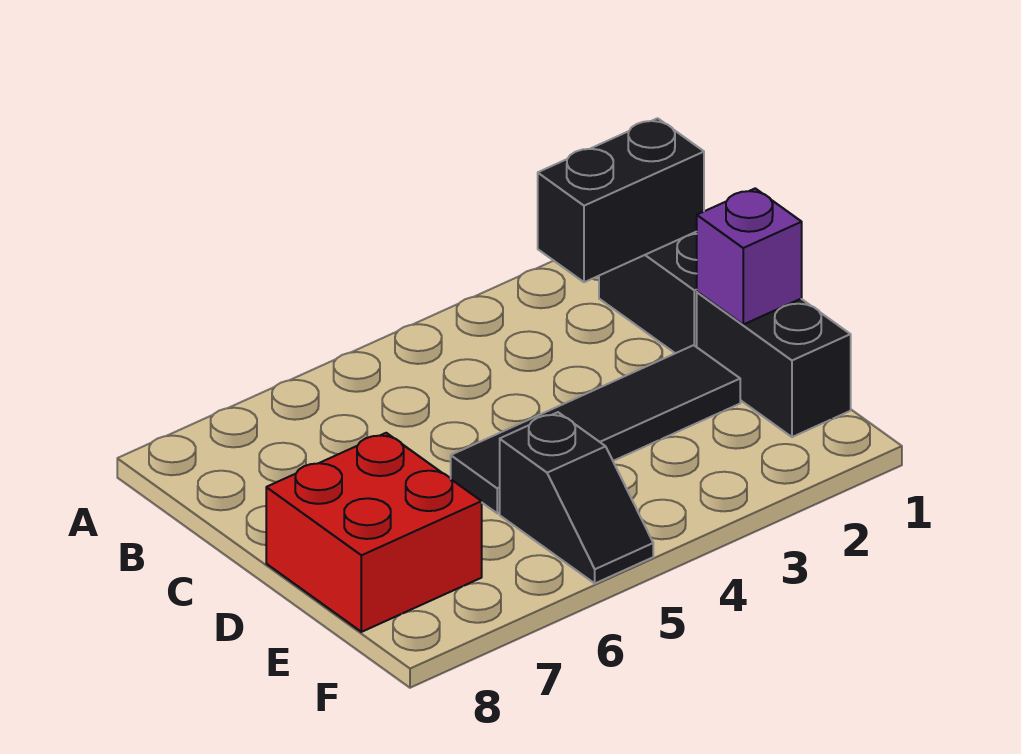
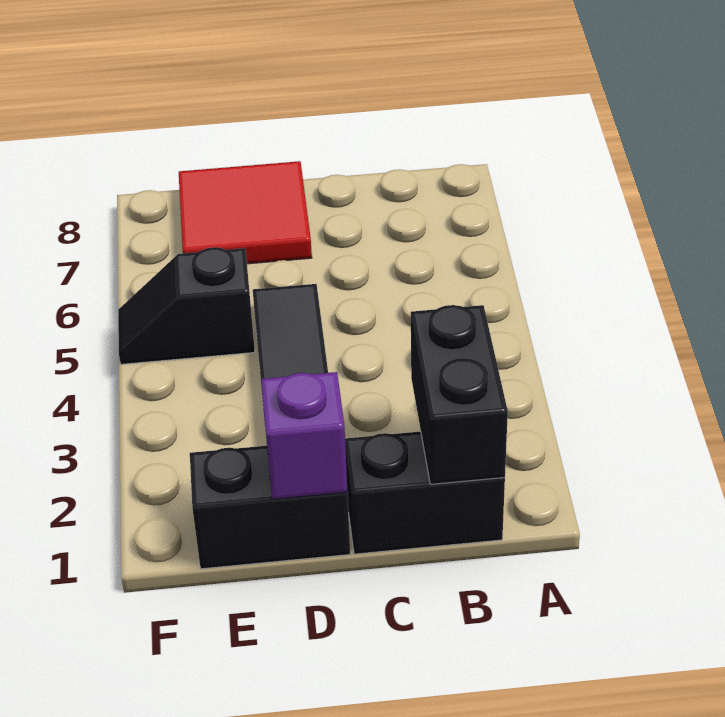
red 2x2 brick [266,433,482,632] -> red 2x2 tile [179,161,312,264]

